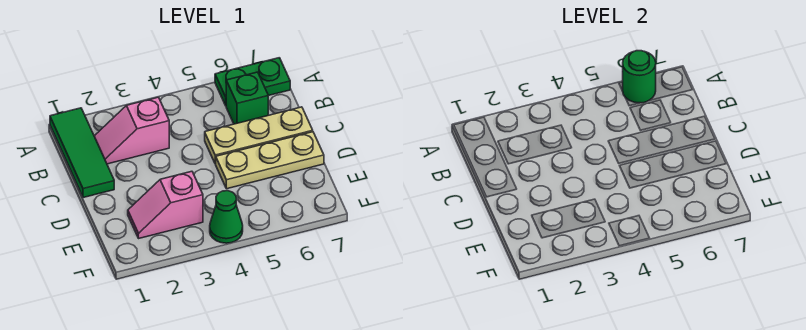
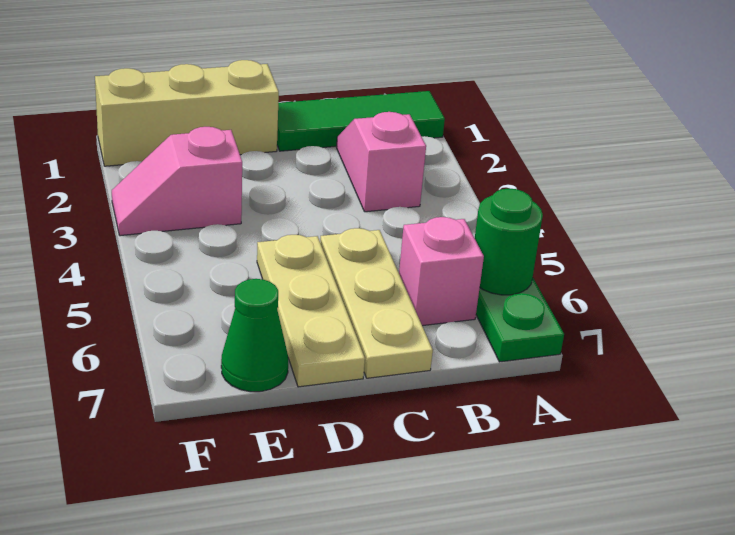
green 1x1 brick [226,72,268,124] -> pink 1x1 brick [399,217,484,326]
none -> tan 1x3 brick [95,60,279,166]
pink 1x2 slope [128,171,203,238] -> pink 1x2 slope turned to [112,127,242,236]
green 1x1 cone [210,191,243,243] -> green 1x1 cone moved to [221,279,288,392]

